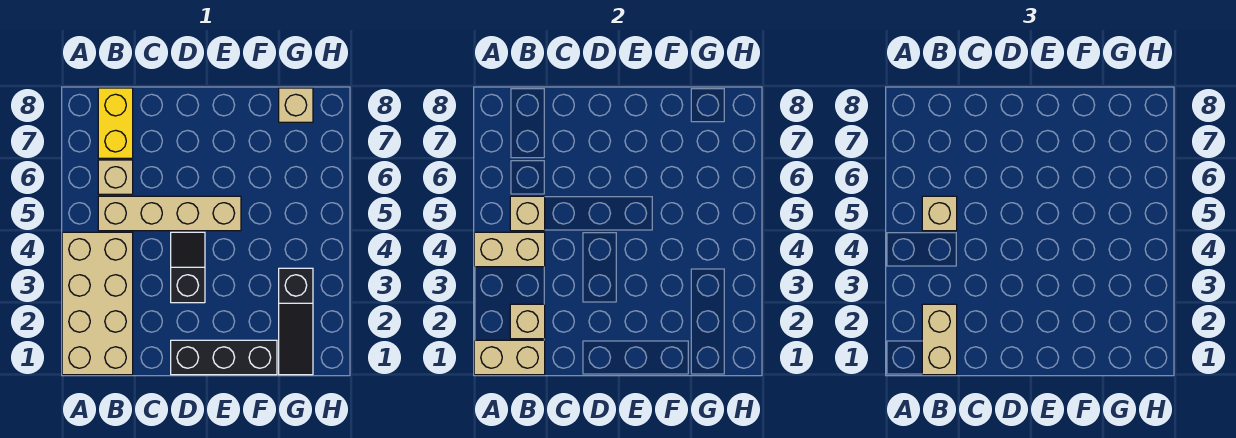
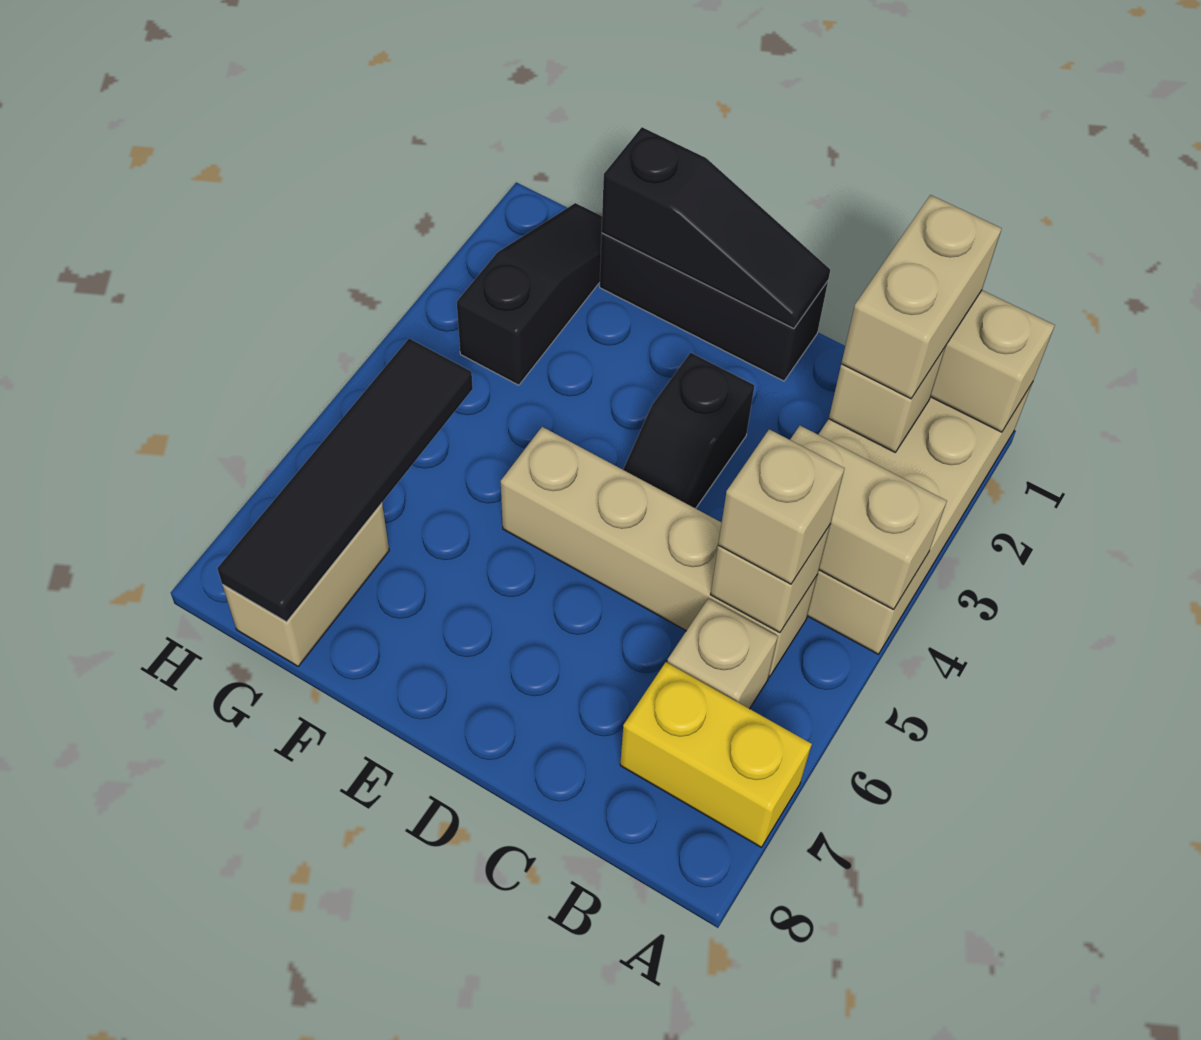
yellow 1x2 brick [98,88,133,158] -> yellow 1x2 brick turned to [620,662,812,847]
none -> black 1x3 slope [602,127,830,329]
none -> black 1x4 tile [217,338,473,622]
tan 1x1 brick [279,88,313,122] -> tan 1x2 brick [223,503,389,666]

